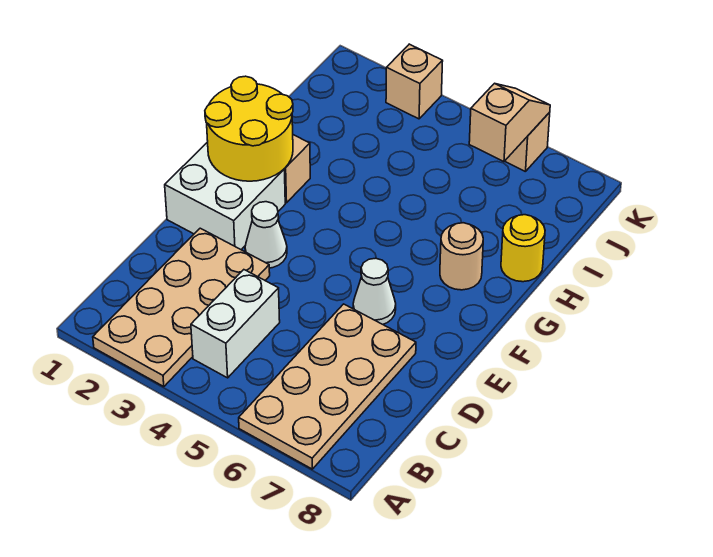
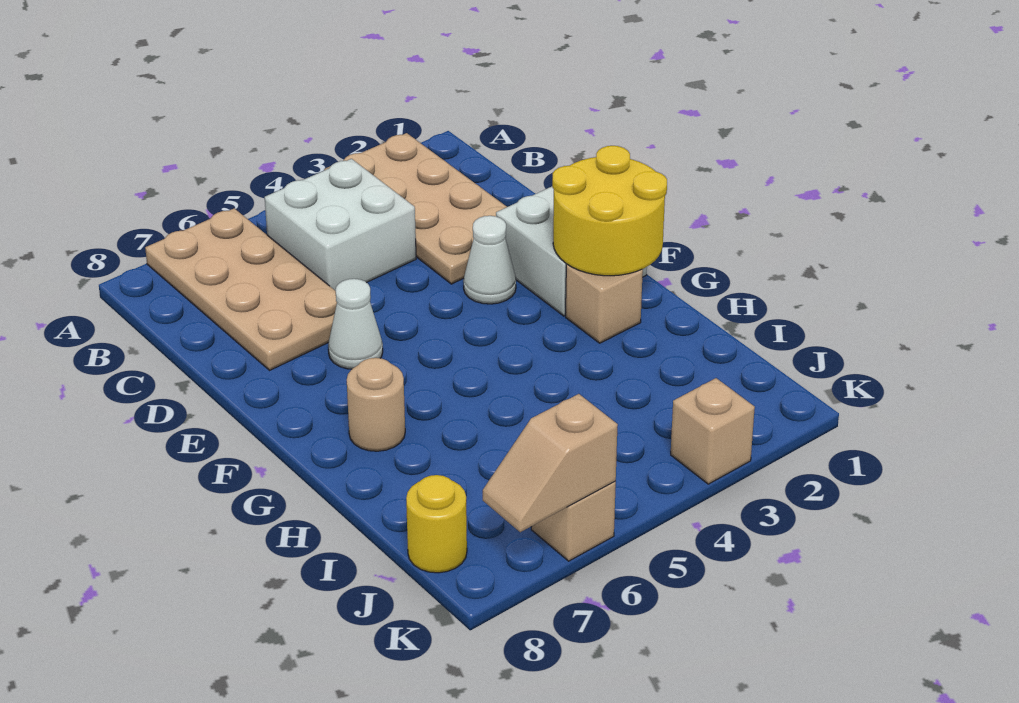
white 1x2 brick [191,270,280,378] -> white 2x2 brick [265,159,416,291]
yellow 1x1 round brick [501,215,545,282] -> yellow 1x1 round brick moved to [406,475,467,573]
tan 1x2 slope [469,83,550,161] -> tan 1x2 slope turned to [483,394,618,532]

